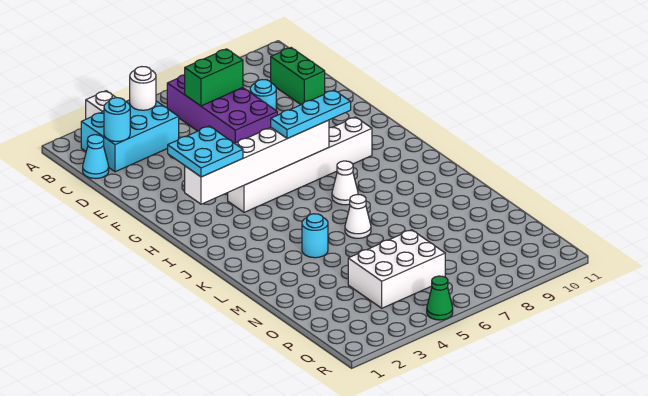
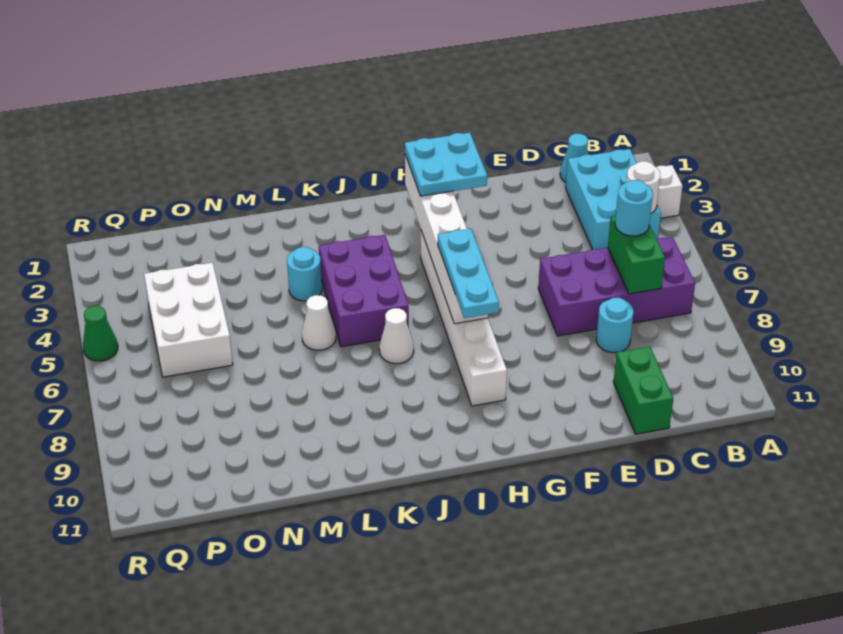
cyan 1x1 round brick [104,98,130,142] -> cyan 1x1 round brick moved to [615,180,653,236]
green 1x2 brick [271,48,325,105] -> green 1x2 brick turned to [613,346,673,434]
none -> purple 2x3 brick [319,235,409,347]

